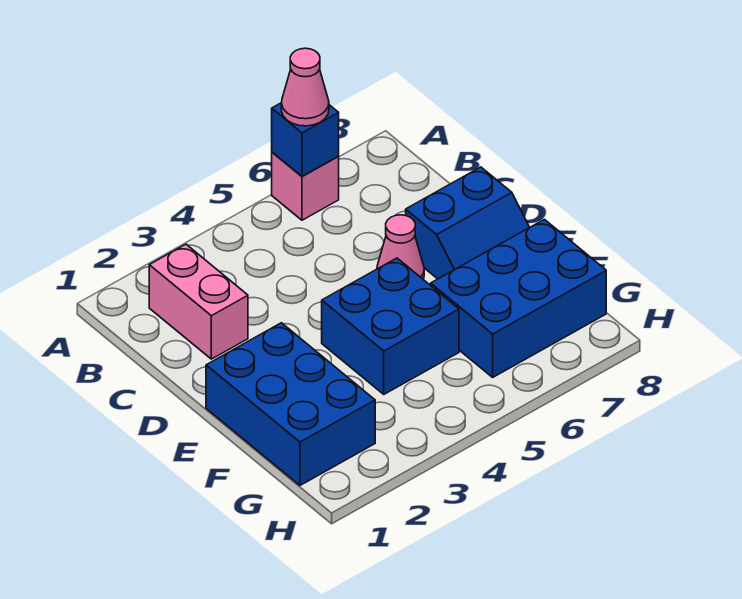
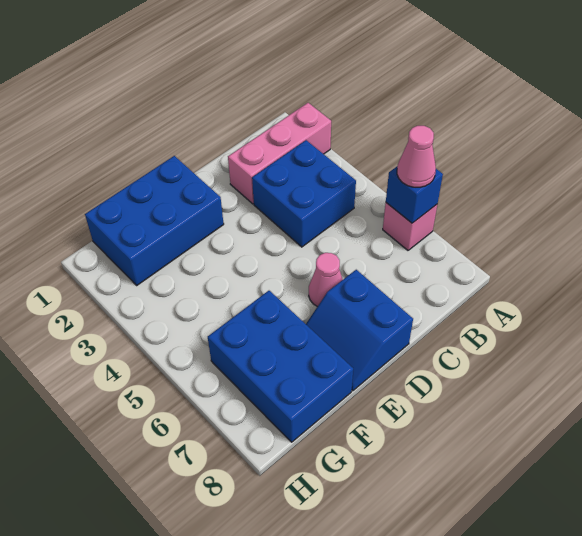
pink 1x2 brick [149,244,248,359] -> pink 1x3 brick [228,103,331,204]
blue 2x2 brick [322,258,459,394] -> blue 2x2 brick moved to [252,140,356,247]

